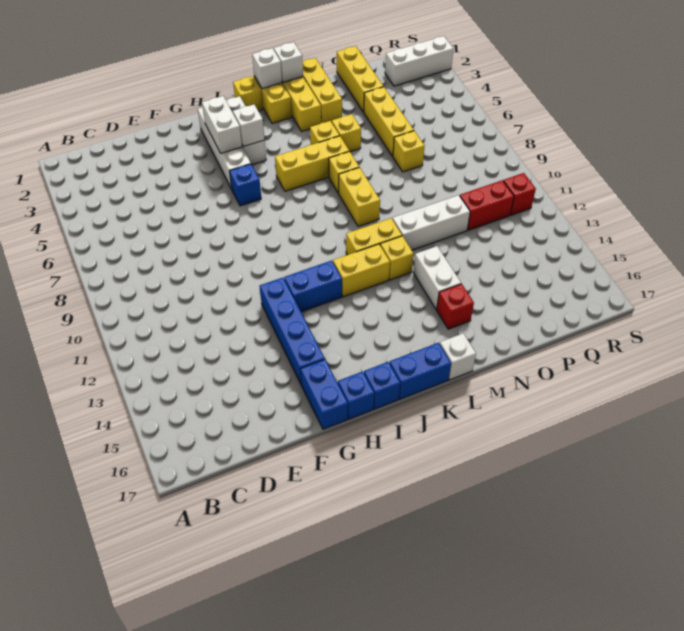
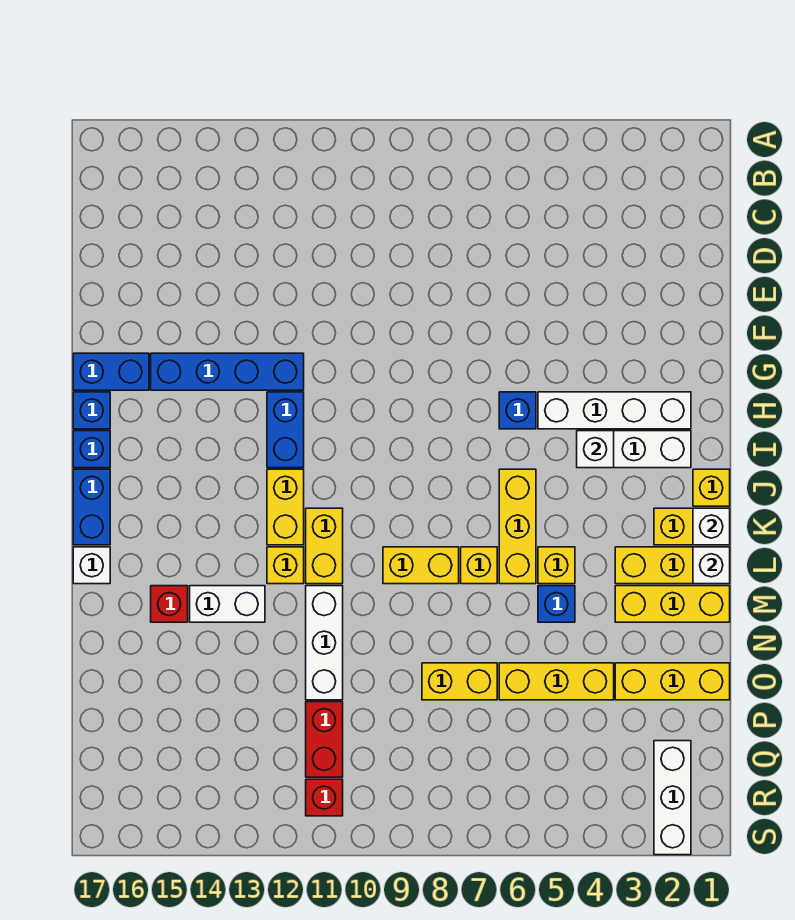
white 1x2 brick [202,96,242,153] -> none
yellow 1x1 brick [332,114,361,152] -> blue 1x1 brick [538,586,575,622]
yellow 1x1 brick [393,131,425,172] -> yellow 1x2 brick [422,663,497,700]

